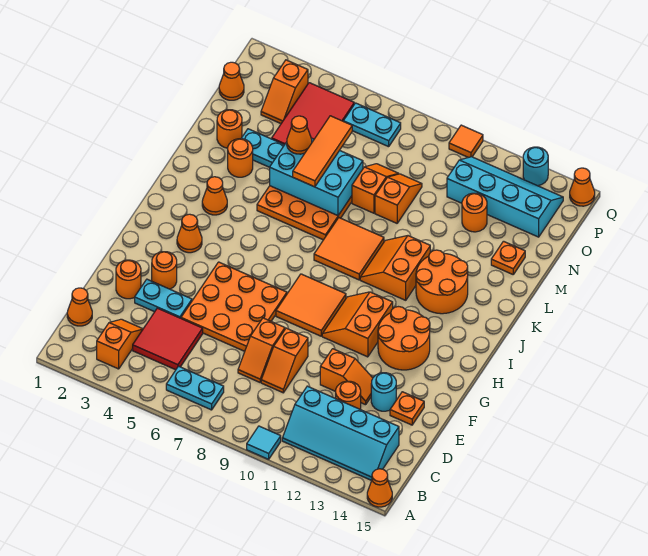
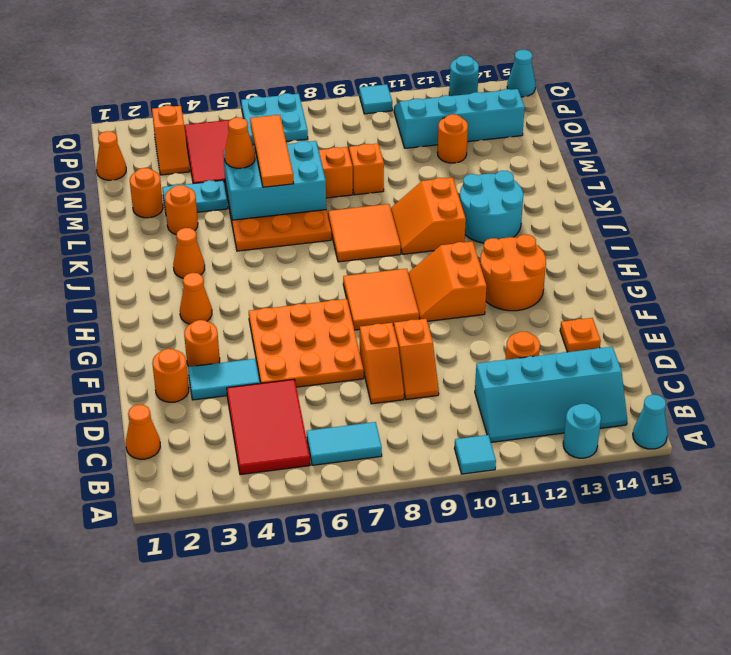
orange 1x1 cone [367,469,392,507] -> cyan 1x1 cone [633,395,668,449]
orange 1x2 slope [97,319,143,369] -> none
cyan 1x2 plate [166,366,224,410] -> cyan 1x2 tile [307,422,382,465]
red 2x2 tile [133,308,203,370] -> red 2x3 tile [227,379,310,475]
cyan 1x2 plate [135,279,192,318] -> cyan 1x2 tile [188,359,260,400]
orange 1x2 slope [320,349,373,405] -> none
cyan 1x1 round brick [371,373,396,411] -> cyan 1x1 round brick moved to [563,404,601,458]
orange 2x2 round brick [416,250,468,314] -> cyan 2x2 round brick [460,171,523,243]
orange 1x1 plate [491,241,525,274] -> none
cyan 1x2 plate [343,103,401,147] -> cyan 2x2 plate [241,93,308,145]
orange 1x1 tile [449,125,483,158] -> cyan 1x1 tile [359,84,392,114]
orange 1x1 cone [570,168,595,206] -> cyan 1x1 cone [507,50,535,97]

